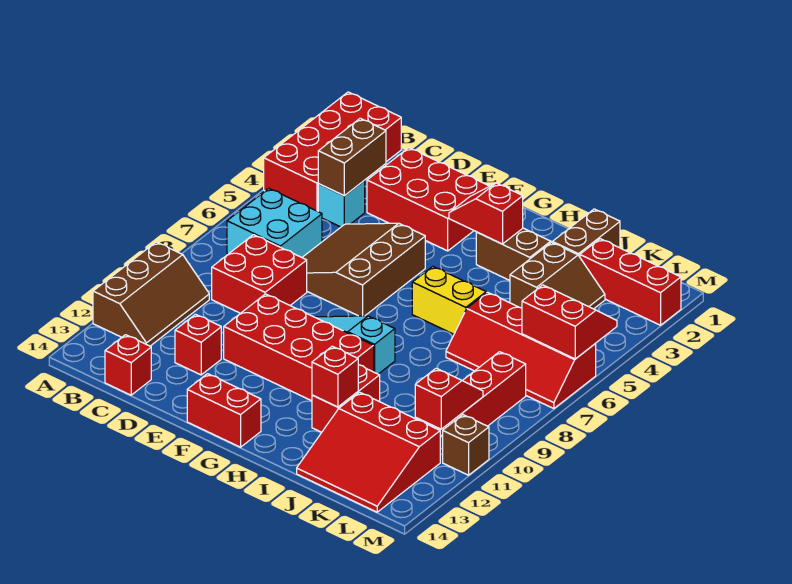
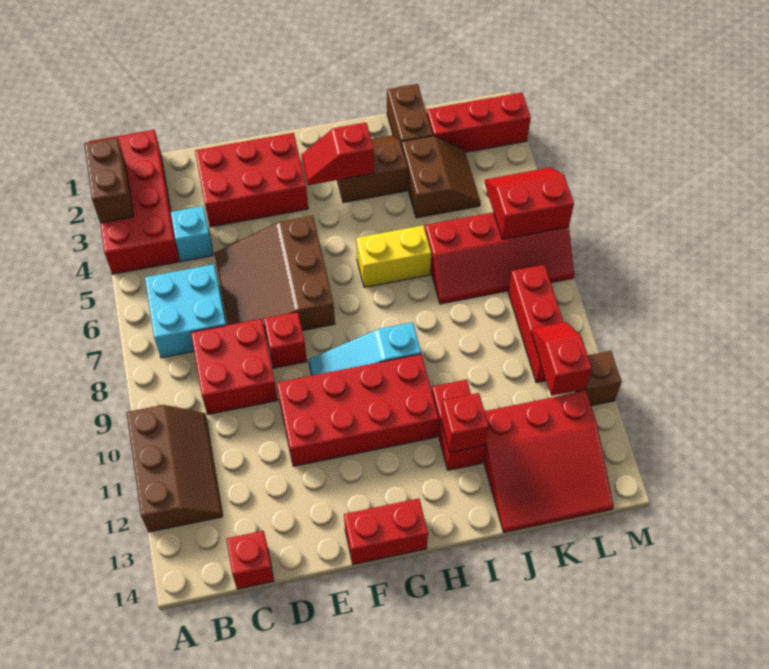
brown 1x2 brick [318,118,386,196] -> brown 1x2 brick moved to [84,138,134,223]
red 1x1 brick [175,314,221,375] -> red 1x1 brick moved to [264,312,307,368]

